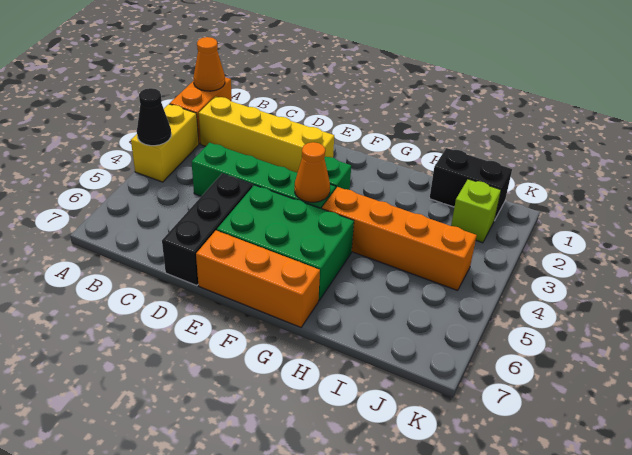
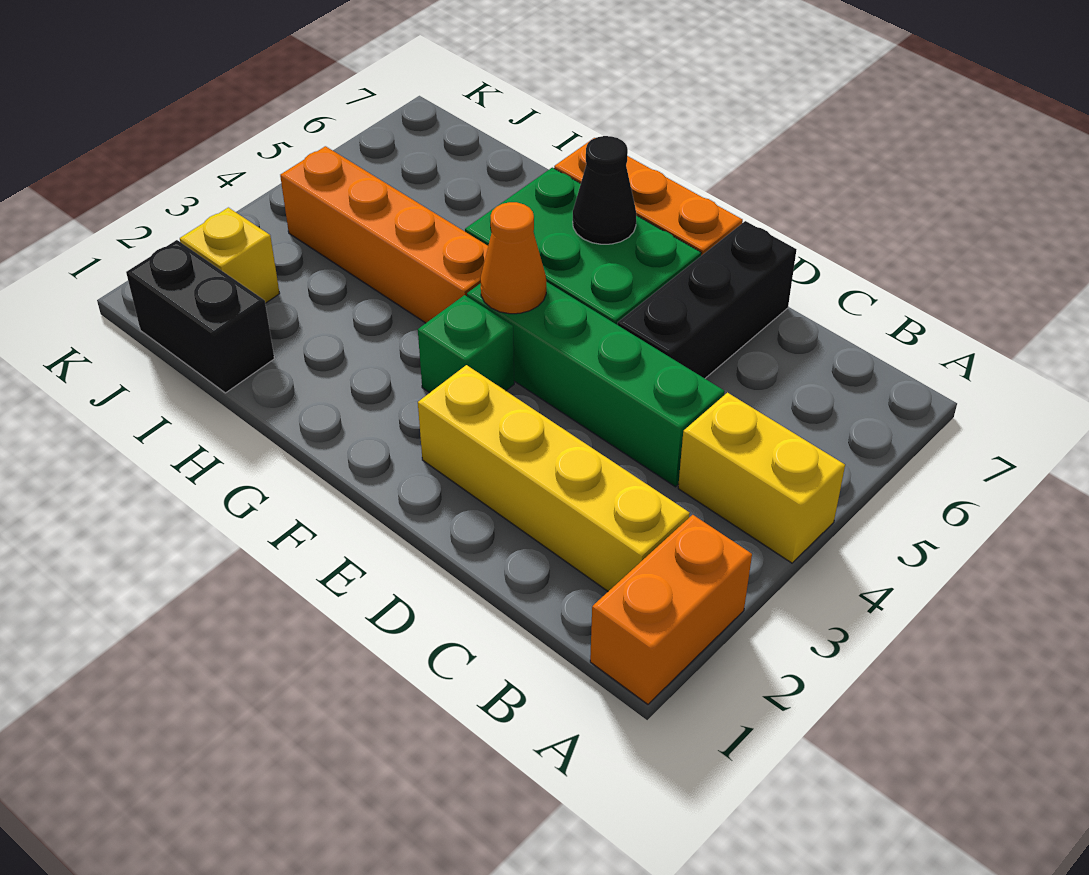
orange 1x1 cone [193,37,225,91] -> none
yellow 1x2 brick [131,104,199,182] -> yellow 1x2 brick turned to [678,393,845,563]
black 1x1 cone [137,88,171,146] -> black 1x1 cone moved to [573,136,636,244]
lime 1x1 brick [451,179,501,243] -> yellow 1x1 brick [180,207,280,303]

